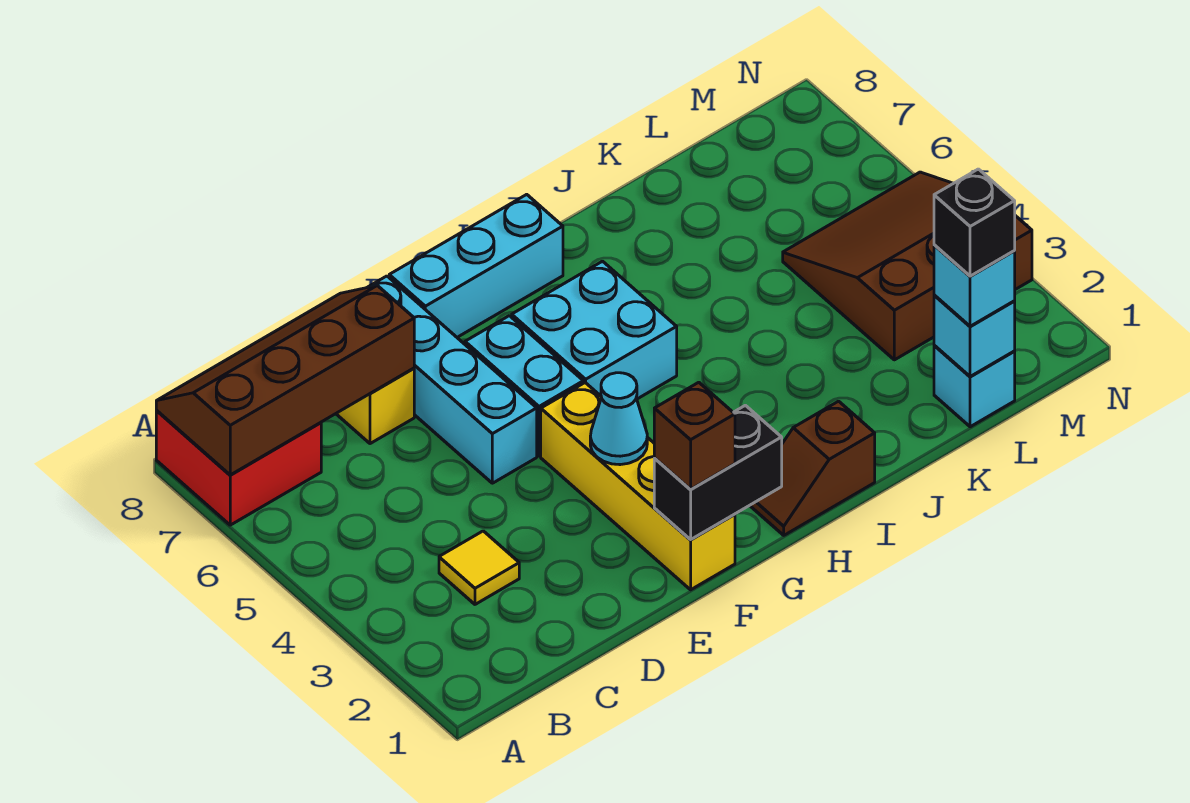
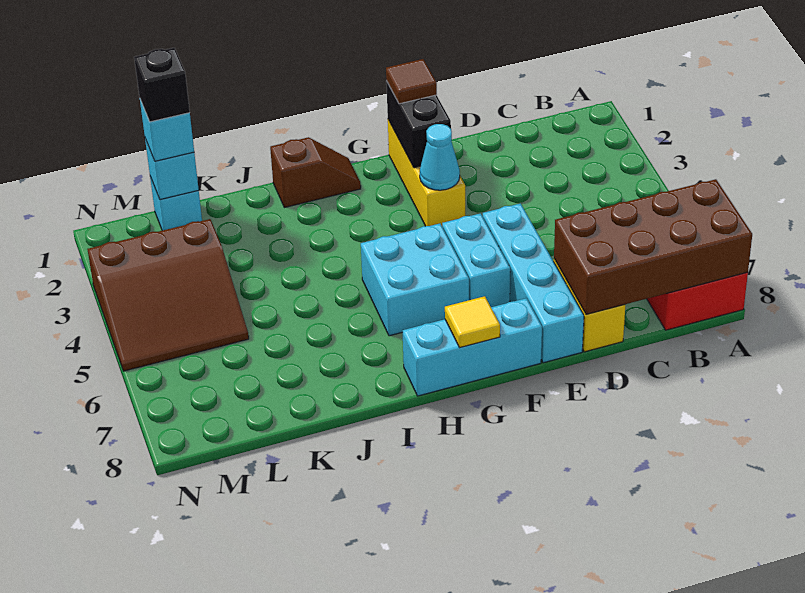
brown 2x4 slope [156,286,414,475] -> brown 2x4 brick [554,179,752,315]
yellow 1x1 tile [439,531,519,604] -> yellow 1x1 tile moved to [445,296,500,348]
yellow 1x4 brick [541,383,735,590] -> yellow 1x3 brick [388,120,465,226]
black 1x2 brick [654,405,782,539] -> black 1x2 brick turned to [386,81,451,168]
brown 1x1 brick [654,382,735,489] -> brown 1x1 tile [386,59,437,104]

